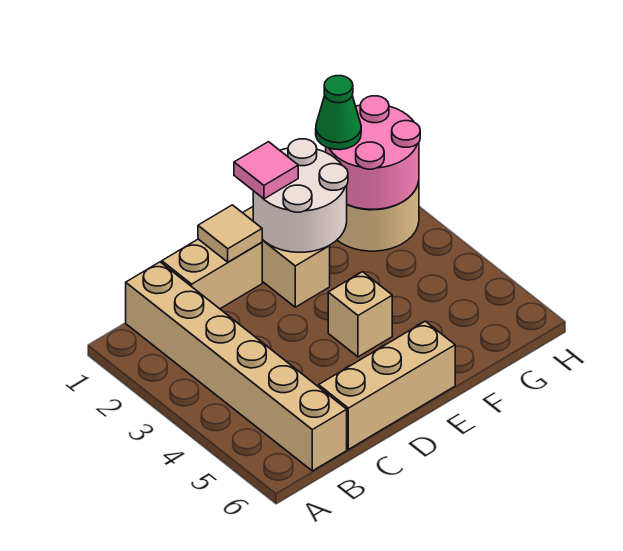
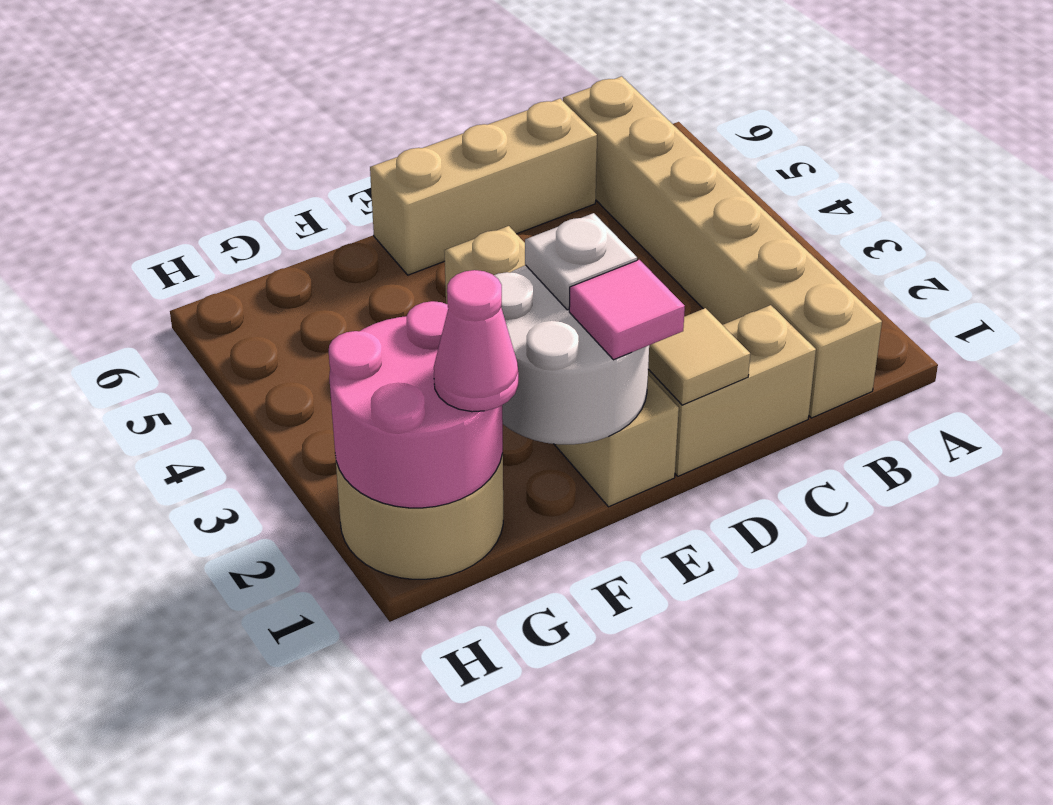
none -> white 1x1 plate [525,213,637,310]
green 1x1 cone [316,76,361,150] -> pink 1x1 cone [434,270,518,412]

